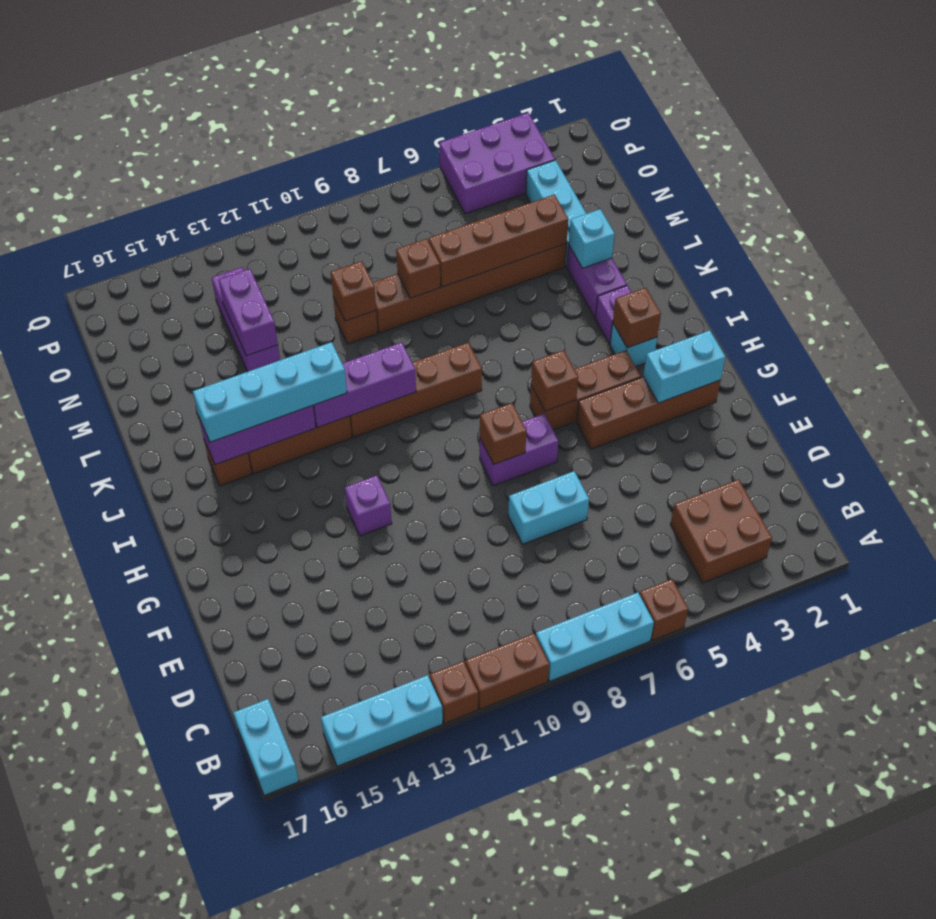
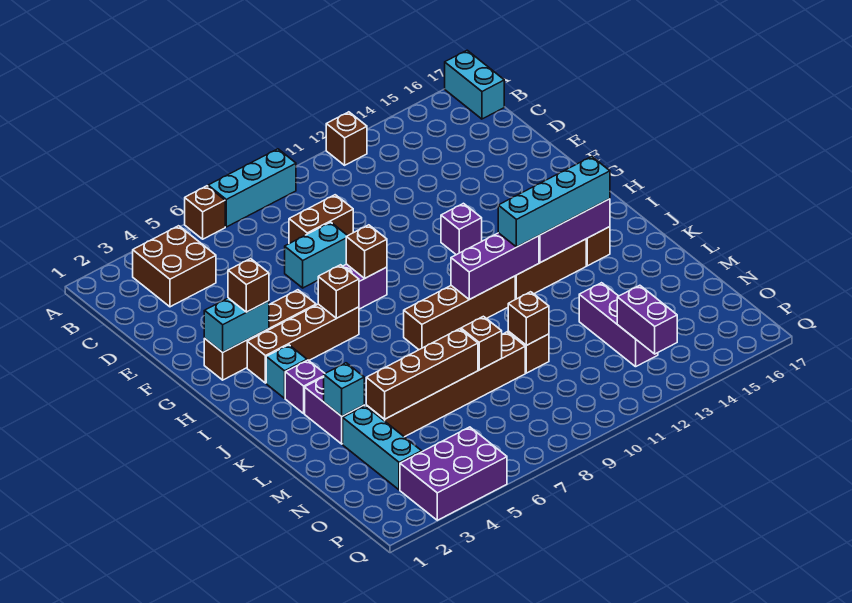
brown 1x2 brick [465,633,549,709] -> brown 1x2 brick moved to [289,195,353,244]
cyan 1x3 brick [321,675,443,766] -> none
brown 1x3 brick [530,350,641,430] -> brown 1x4 brick [247,304,359,383]
brown 1x1 brick [613,288,661,348] -> brown 1x1 brick moved to [228,259,269,312]
purple 1x2 brick [219,269,278,356] -> purple 1x2 brick moved to [617,285,677,354]

